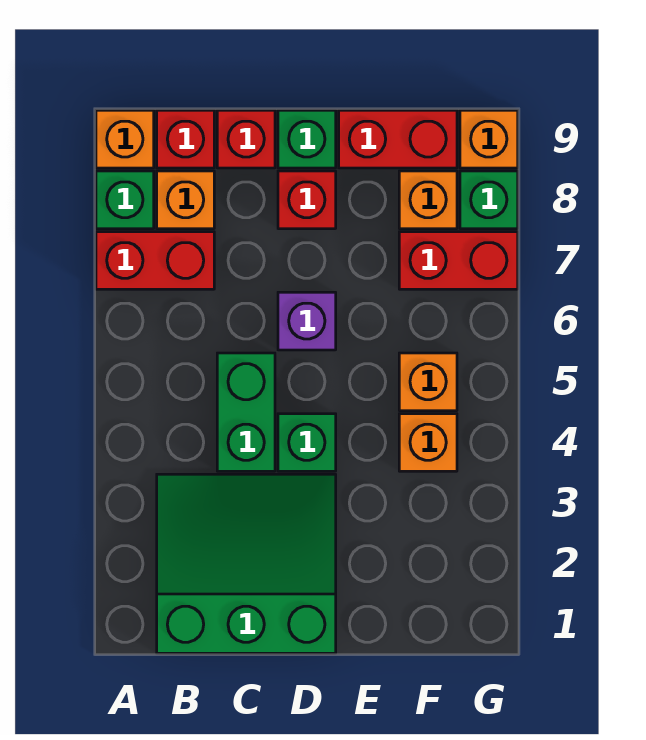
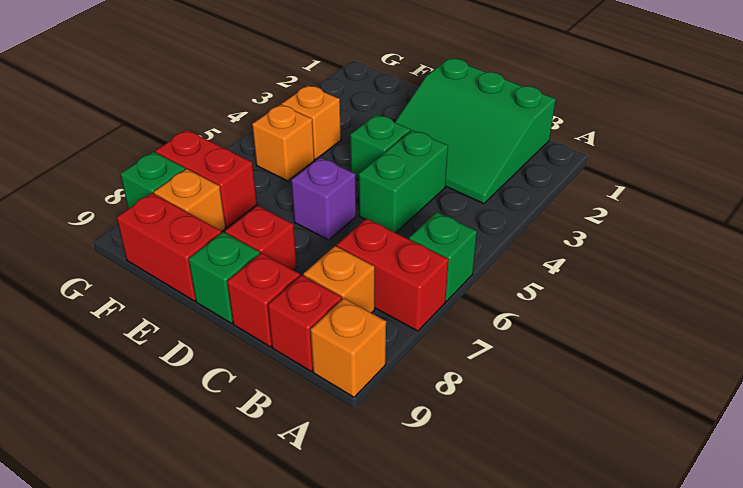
green 1x1 brick [96,171,154,229] -> green 1x1 brick moved to [409,212,477,301]
orange 1x1 brick [460,110,518,168] -> none

